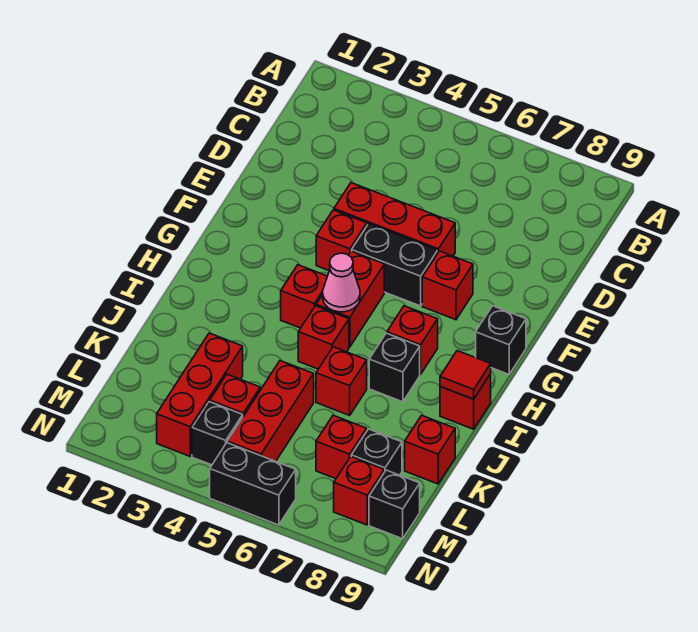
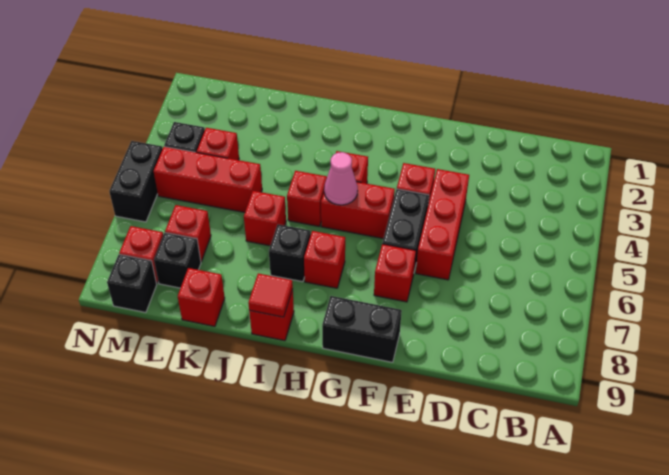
black 1x1 brick [476,306,526,374] -> black 1x2 brick [322,296,402,362]
red 1x3 brick [157,333,243,456] -> none

